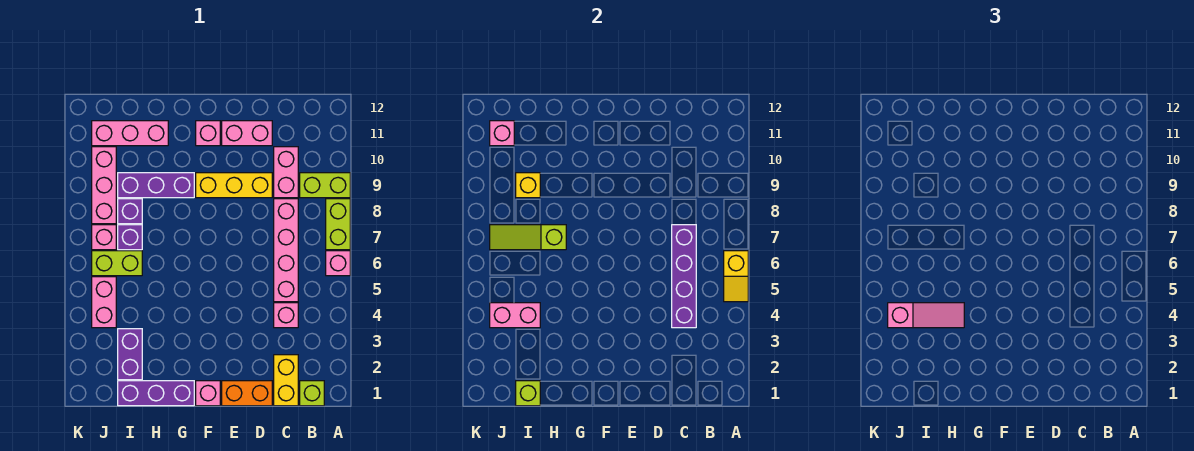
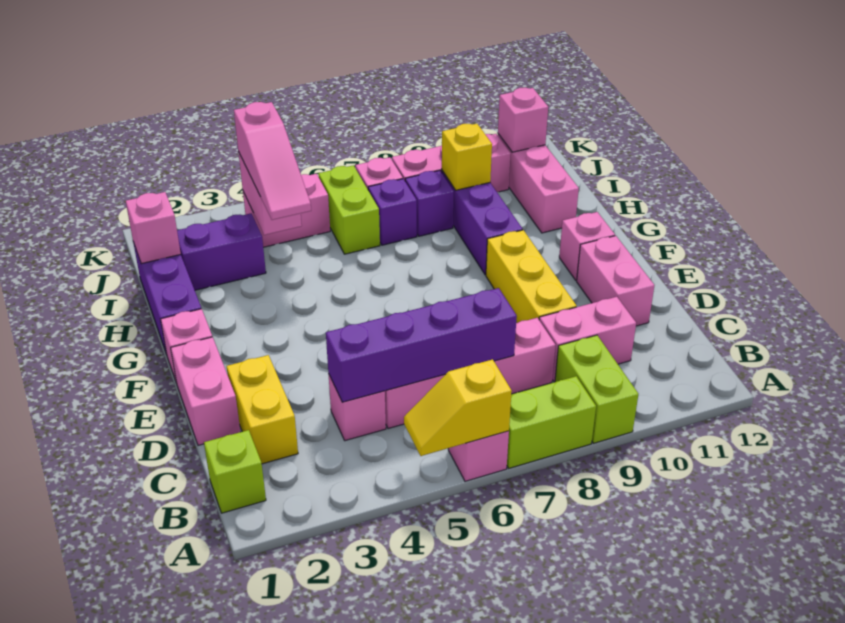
yellow 1x2 brick [274,355,298,406] -> yellow 1x2 brick turned to [226,355,298,464]
orange 1x2 brick [222,381,272,406] -> pink 1x2 brick [171,337,240,445]
lime 1x3 slope [490,225,566,250] -> none
lime 1x1 brick [516,381,540,406] -> pink 1x1 brick [126,192,181,264]

